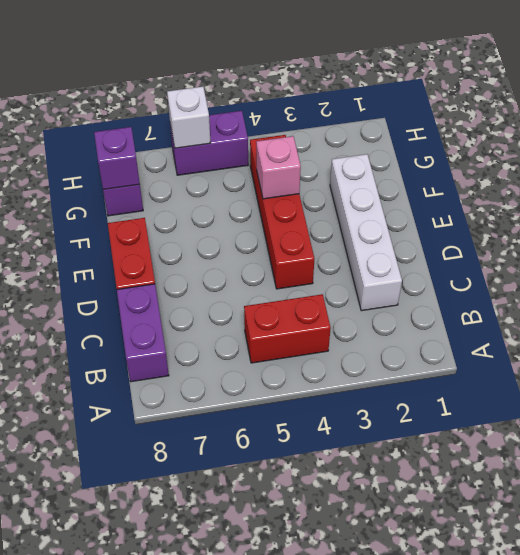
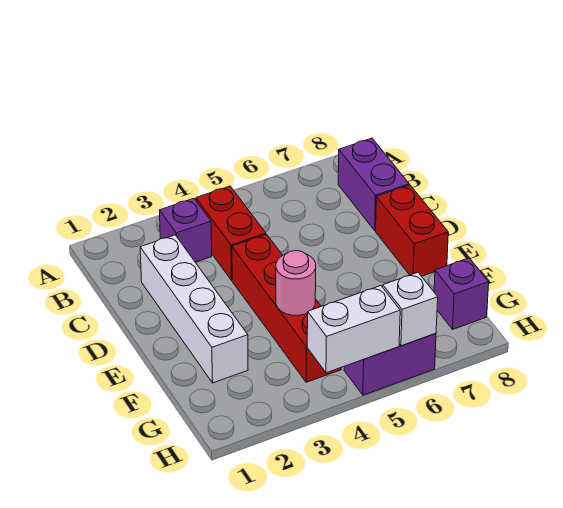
red 1x2 brick [244,294,331,363] -> red 1x2 brick turned to [196,186,266,280]
pink 1x1 brick [256,136,301,199] -> pink 1x1 round brick [276,251,316,315]
purple 1x1 brick [94,127,140,189] -> purple 1x1 brick moved to [159,198,212,262]
none -> white 1x2 brick [307,286,400,373]

